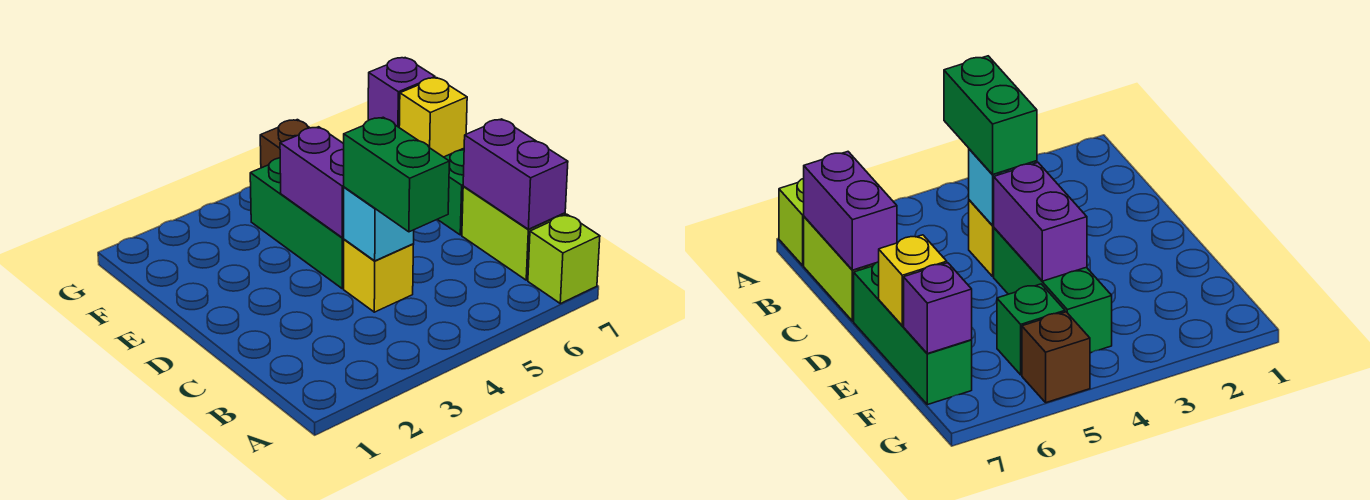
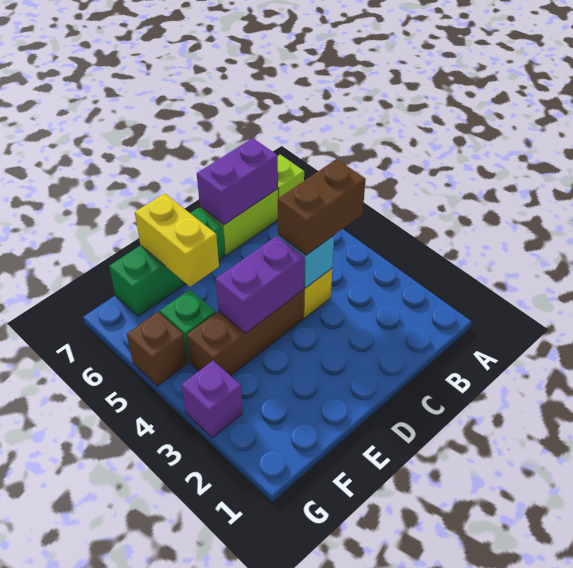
green 1x2 brick [344,117,449,232] -> brown 1x2 brick [278,159,366,255]
green 1x3 brick [250,158,344,289] -> brown 1x3 brick [187,290,304,376]
yellow 1x1 brick [399,78,467,157] -> yellow 1x2 brick [135,193,219,287]
purple 1x1 brick [368,58,435,127] -> purple 1x1 brick moved to [181,361,243,438]

